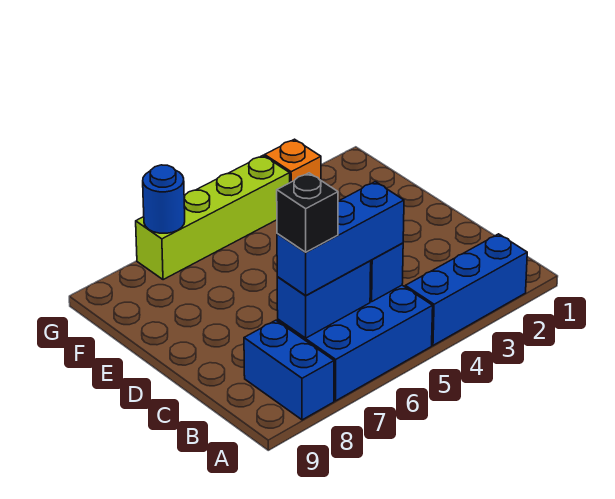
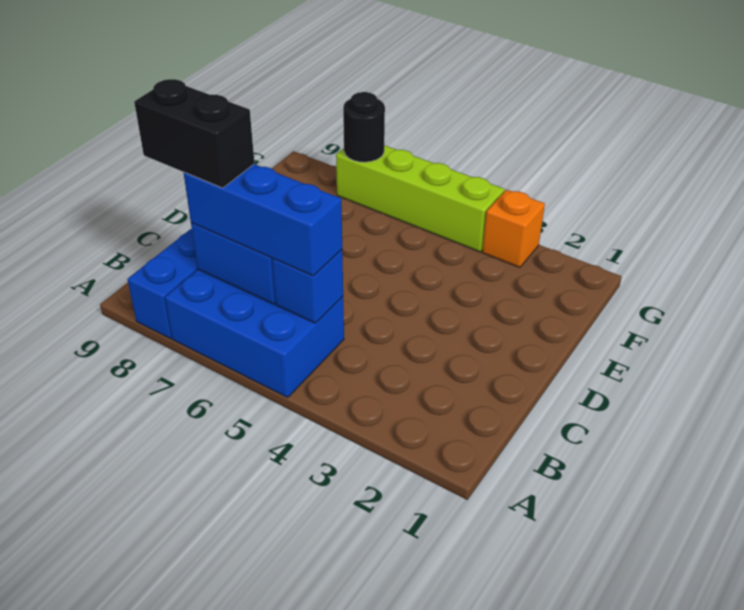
blue 1x3 brick [405,234,527,345] -> none
black 1x1 brick [277,173,338,252] -> black 1x2 brick [134,79,255,188]
blue 1x1 round brick [143,165,185,233] -> black 1x1 round brick [343,92,385,162]

